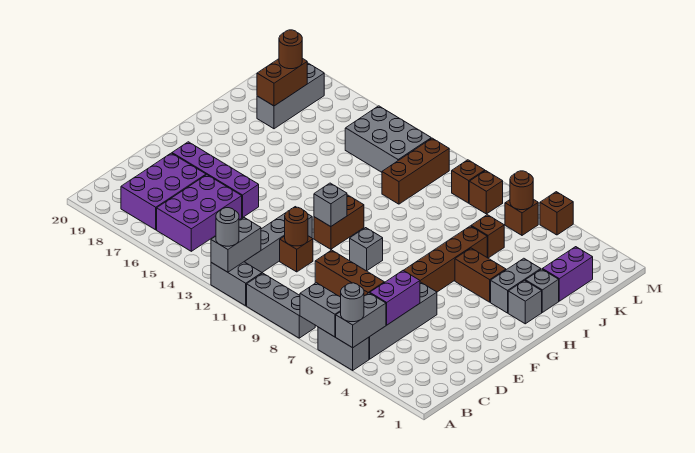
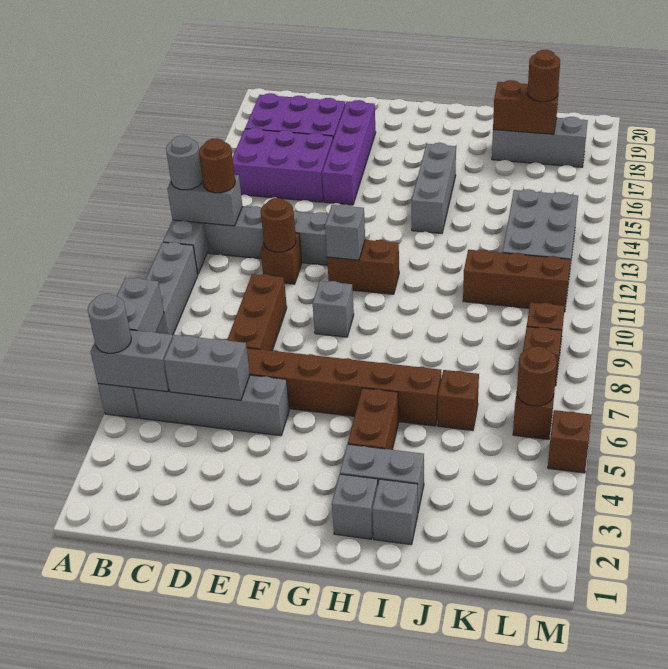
none -> brown 1x1 round brick [199,138,235,193]
purple 1x2 brick [370,270,420,325] -> grey 1x2 brick [164,335,250,400]
none -> grey 1x3 brick [412,143,456,233]
purple 1x2 brick [542,247,593,301] -> none

